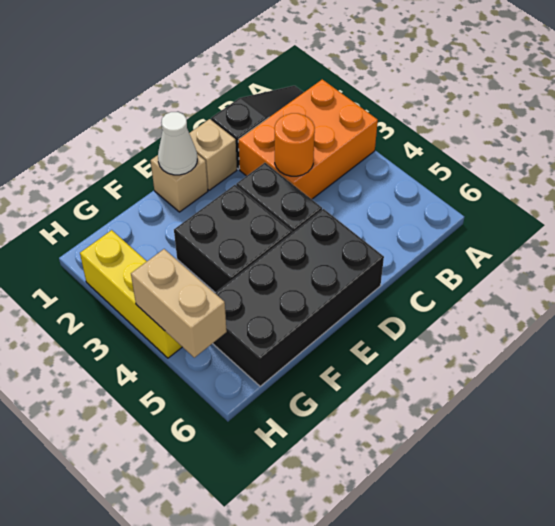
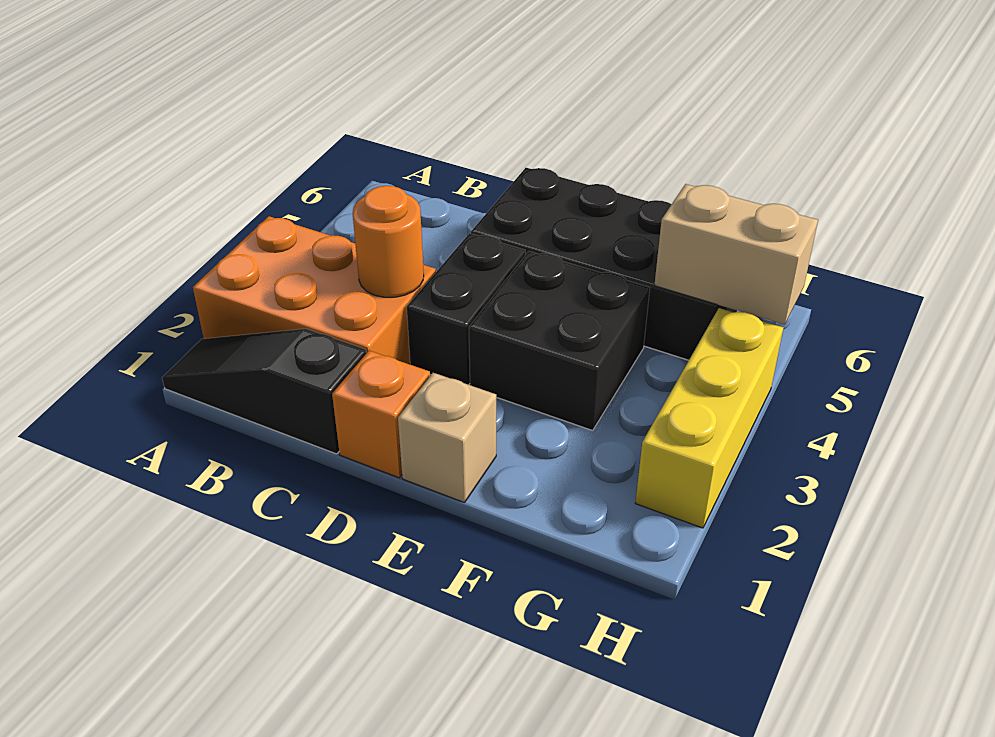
tan 1x1 brick [189,119,237,190] -> orange 1x1 brick [332,351,430,478]
white 1x1 cone [158,112,197,175] -> none
tan 1x2 brick [131,249,227,358] -> tan 1x2 brick turned to [654,184,818,325]

